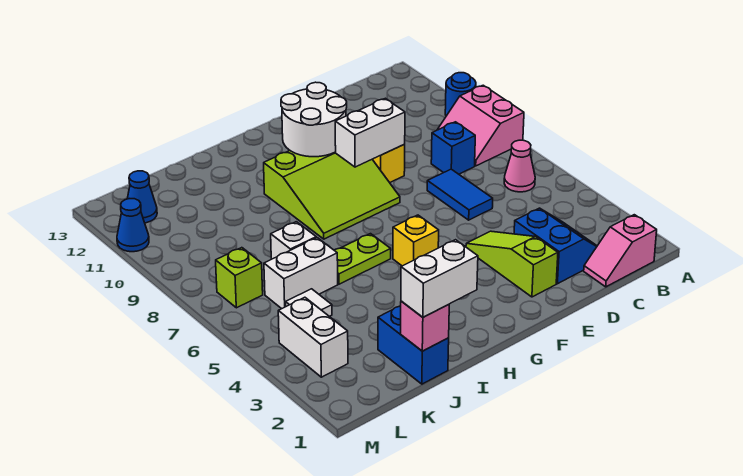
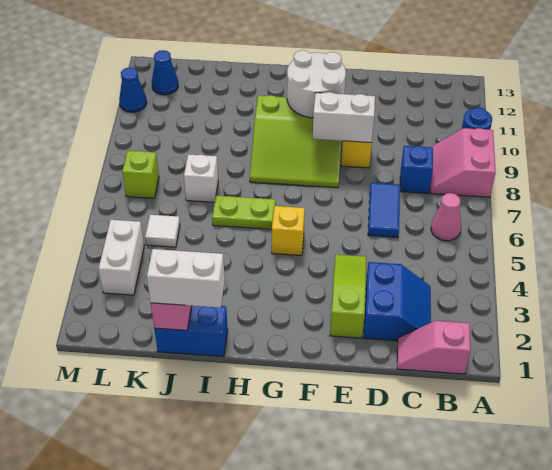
blue 1x2 brick [378,306,449,384] -> blue 1x2 brick turned to [154,306,228,357]
white 1x2 brick [264,238,338,309] -> none

